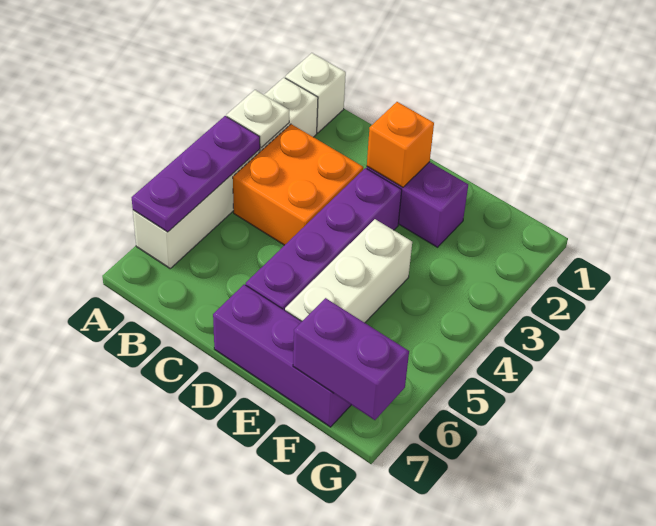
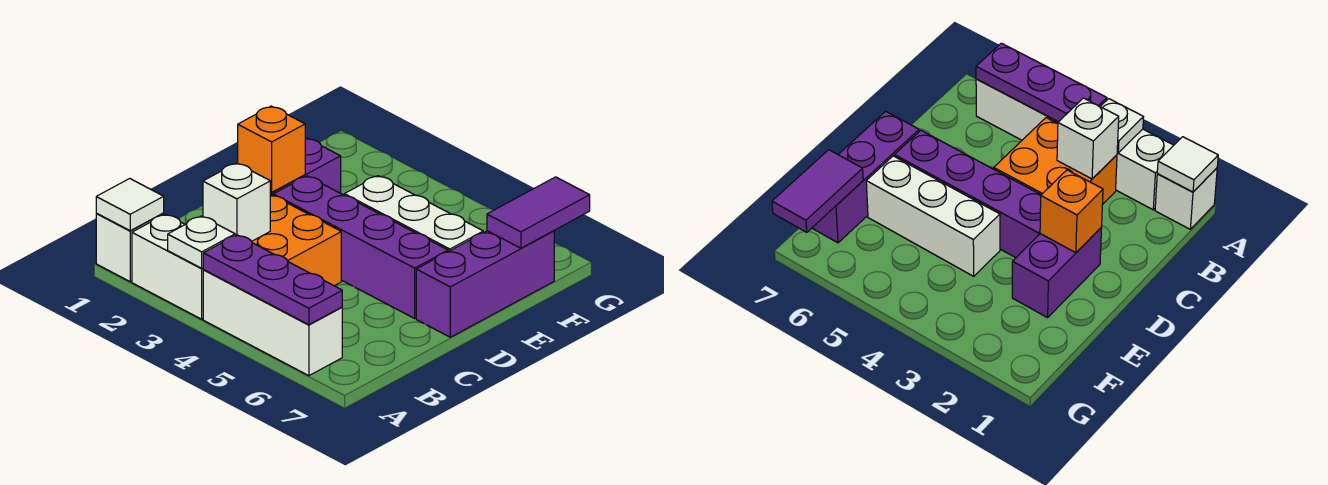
none -> white 1x1 tile [96,179,164,231]
none -> white 1x1 brick [203,163,270,241]
purple 1x2 brick [293,298,409,420] -> purple 1x2 tile [487,177,590,248]

